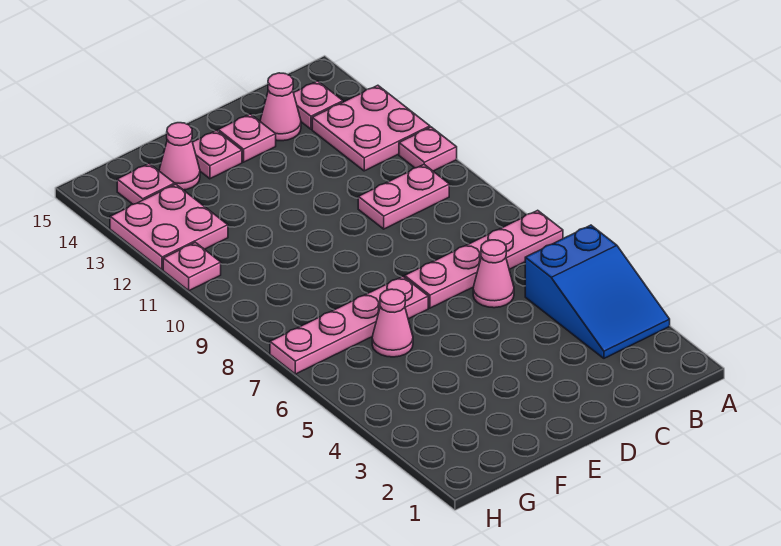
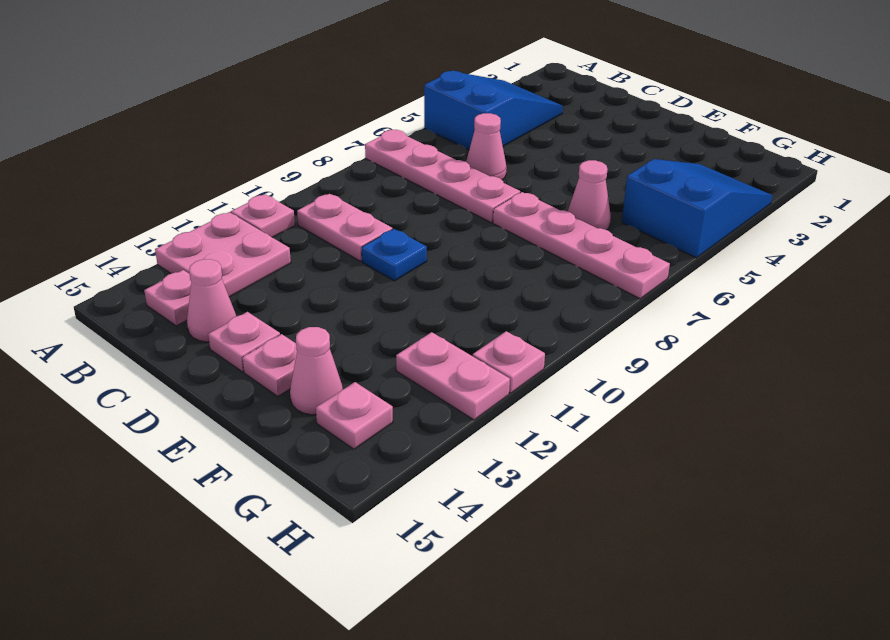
none -> blue 1x1 plate [362,229,427,281]
none -> blue 2x3 slope [622,159,772,258]
pink 2x2 plate [110,184,228,270] -> pink 1x2 plate [396,332,510,420]

